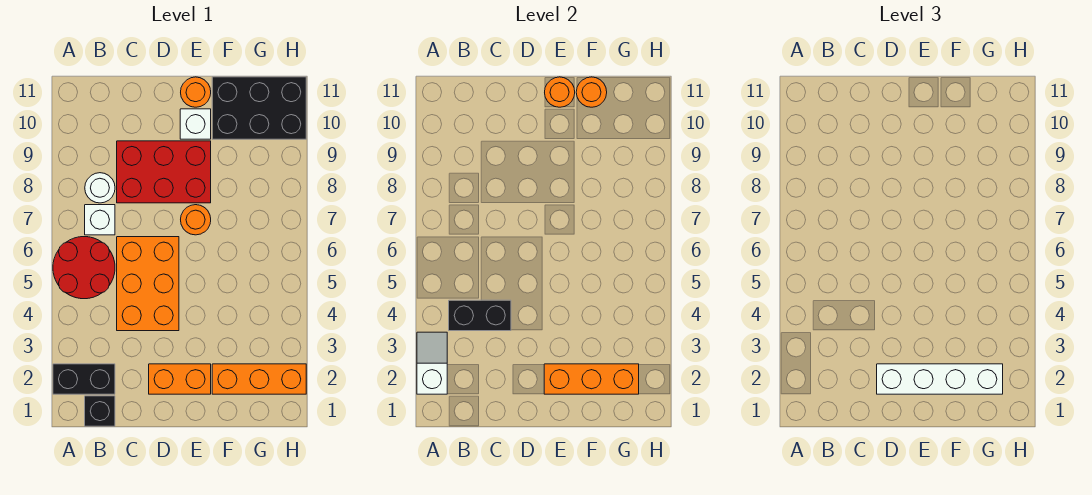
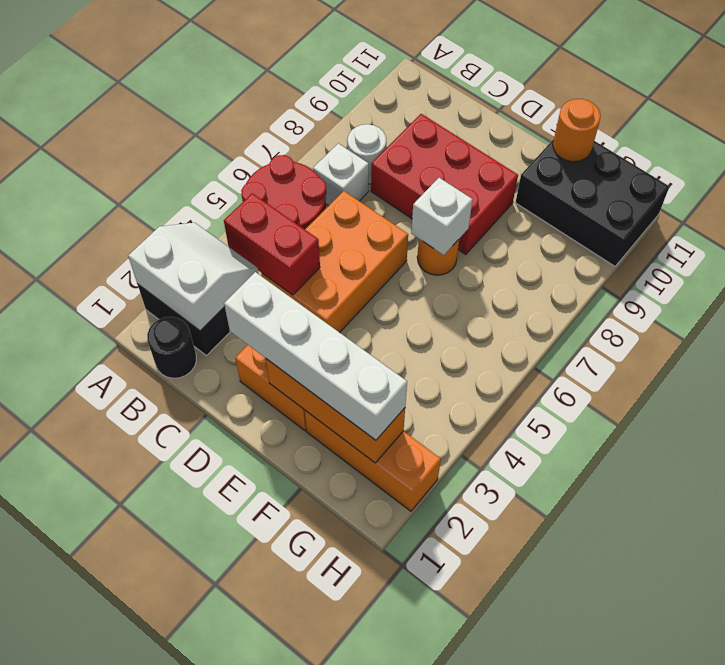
white 1x2 slope [417,332,447,394] -> white 2x2 slope [128,223,258,331]
black 1x1 brick [85,396,115,426] -> black 1x1 round brick [147,317,196,378]
black 1x2 brick [449,300,511,331] -> red 1x2 brick [224,193,320,295]
white 1x1 brick [180,109,211,139] -> white 1x1 brick moved to [411,178,473,255]
orange 1x1 round brick [181,77,211,107] -> none
orange 1x1 round brick [545,77,575,107] -> none

